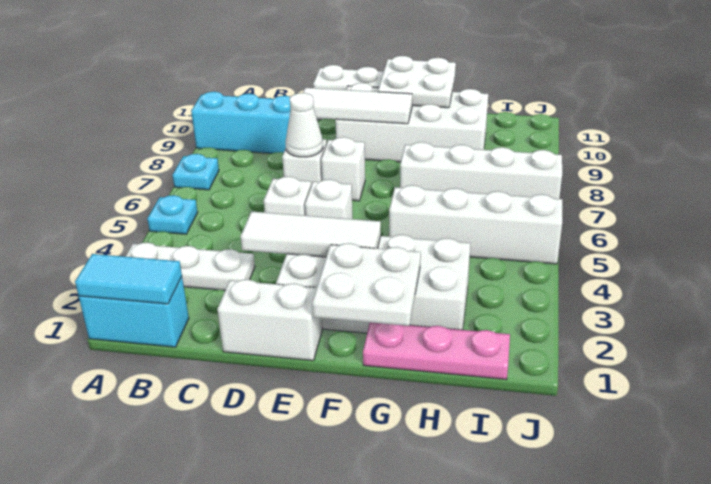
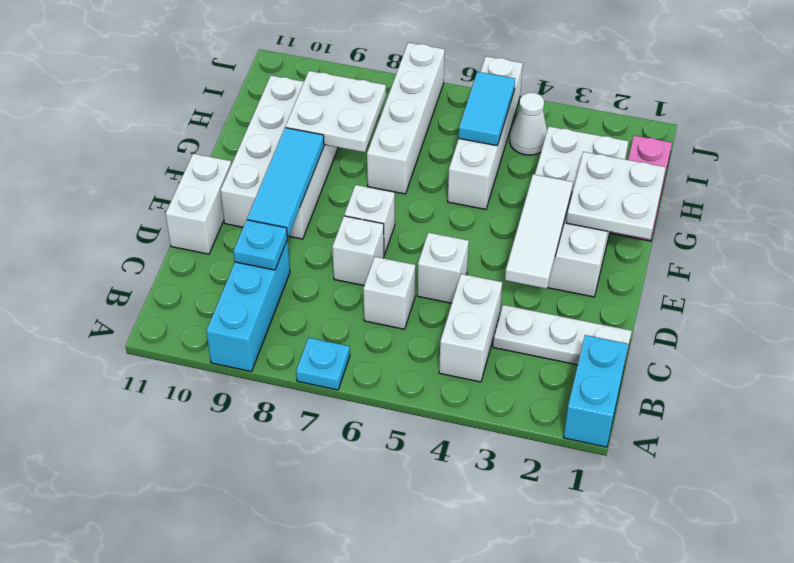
cyan 1x2 tile [75,254,182,304] -> cyan 1x2 tile moved to [459,72,515,146]
white 1x3 plate [125,242,255,291] -> white 1x3 plate turned to [493,305,632,366]
cyan 1x1 plate [147,195,198,234] -> cyan 1x1 plate moved to [233,220,287,270]
white 1x2 brick [217,279,322,361] -> white 1x2 brick moved to [439,274,502,382]
white 1x1 cone [285,93,323,157] -> white 1x1 cone moved to [509,93,547,155]
white 1x3 tile [303,88,412,124] -> cyan 1x3 tile [247,128,324,237]
white 1x1 brick [305,179,353,219] -> white 1x1 brick moved to [363,257,415,329]
white 2x2 plate [378,56,456,108] -> white 2x2 plate moved to [286,71,386,152]

